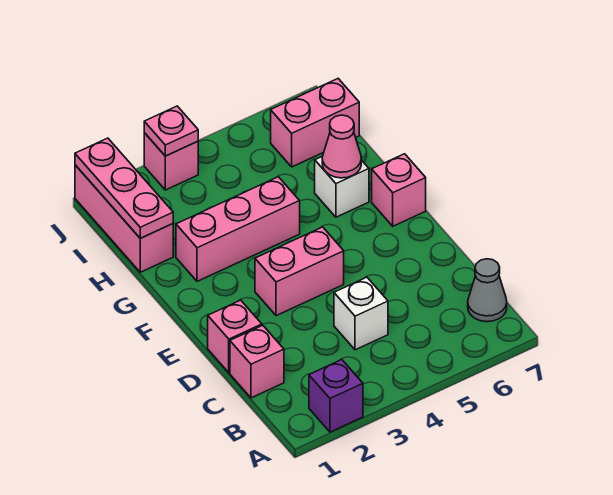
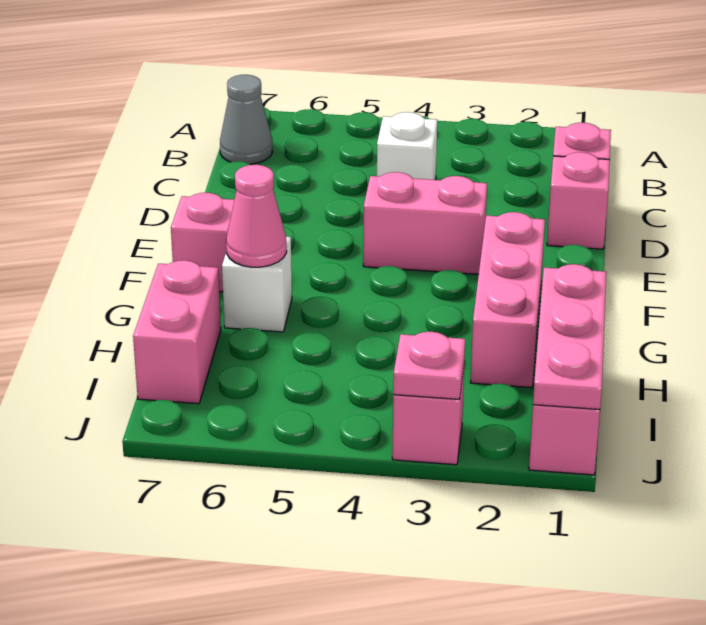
purple 1x1 brick [309,360,363,432] -> none
pink 1x3 brick [176,177,300,281] -> pink 1x3 brick turned to [470,212,545,388]
pink 1x2 brick [271,79,359,167] -> pink 1x2 brick turned to [133,260,221,404]

